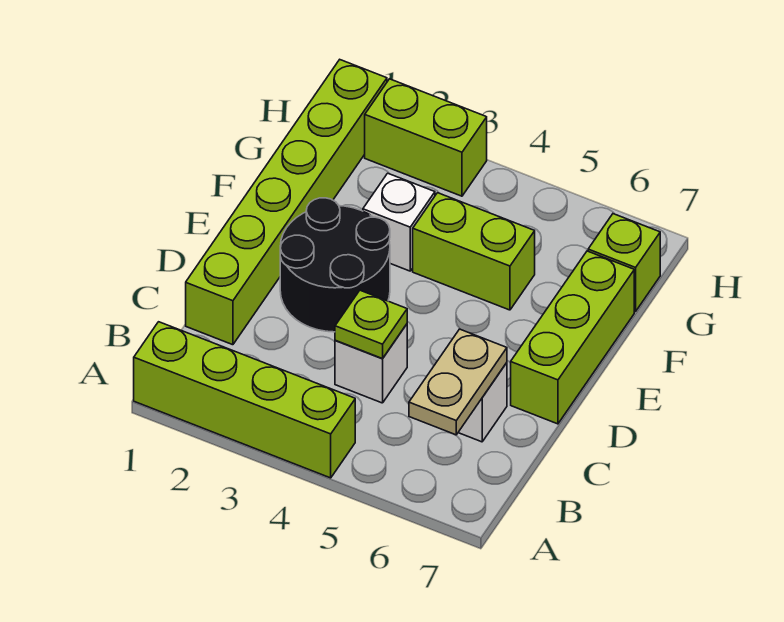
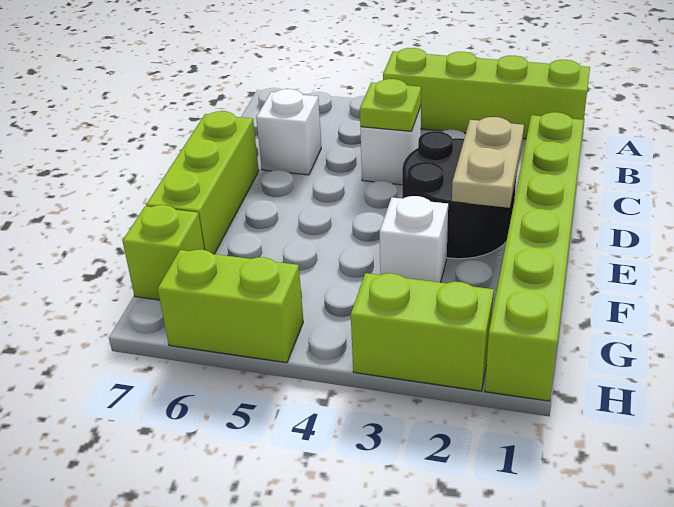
tan 1x2 plate [409,329,507,435] -> tan 1x2 plate moved to [452,117,524,208]
lime 1x2 brick [413,193,535,310] -> lime 1x2 brick moved to [158,250,303,363]

